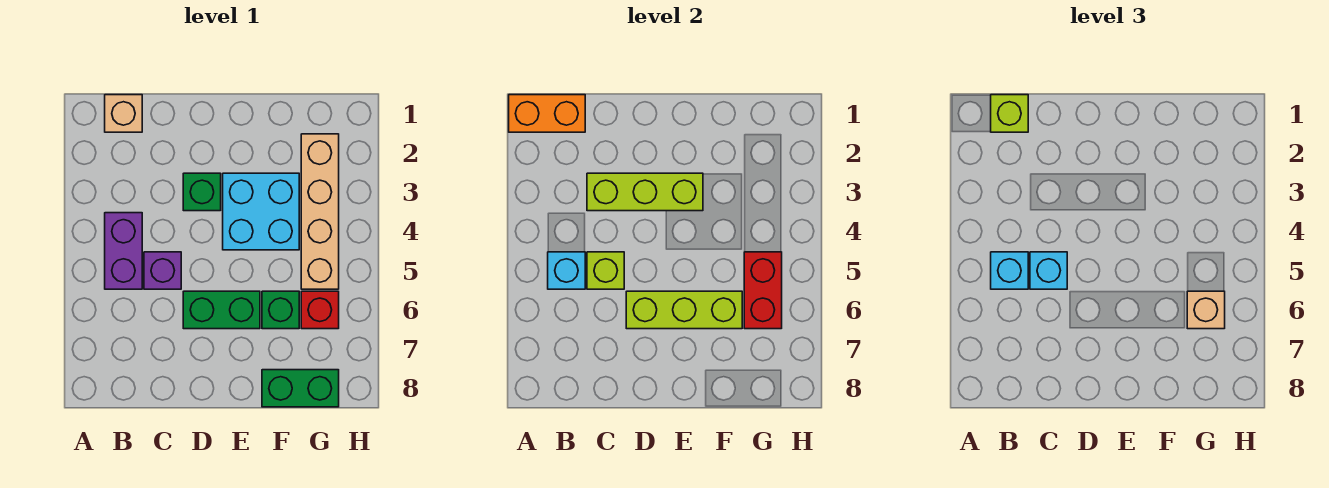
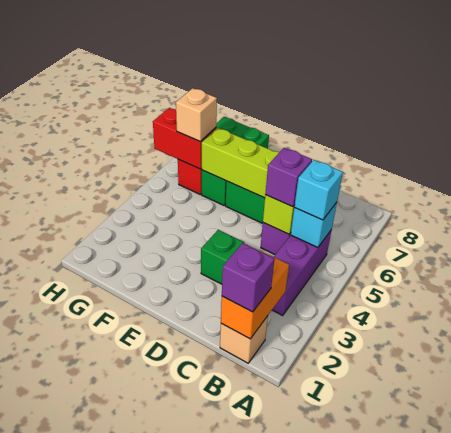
orange 1x2 brick [509,95,585,132] -> orange 1x2 brick turned to [221,250,289,339]
lime 1x1 brick [991,95,1028,132] -> purple 1x1 brick [222,243,274,312]
purple 1x2 brick [105,213,142,289] -> purple 1x3 brick [272,230,332,315]
lime 1x3 brick [587,173,703,211] -> none
cyan 1x1 brick [1030,252,1067,289] -> purple 1x1 brick [265,148,312,207]
cyan 2x2 brick [223,173,299,250] -> none
tan 1x4 brick [301,134,339,289] -> none
red 1x2 brick [744,252,782,329] -> red 1x2 brick turned to [153,108,216,169]

